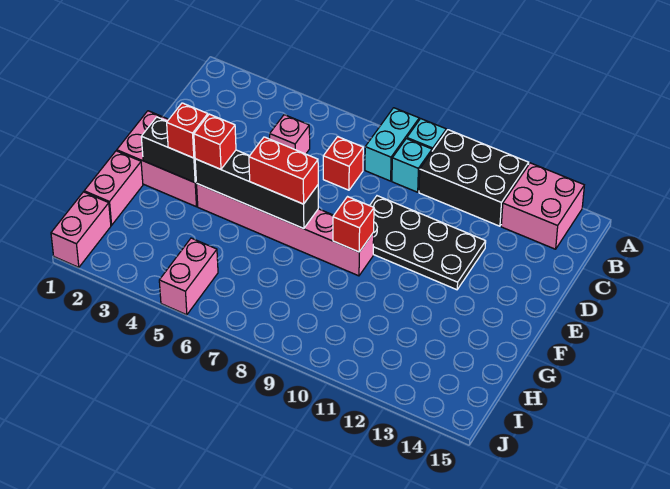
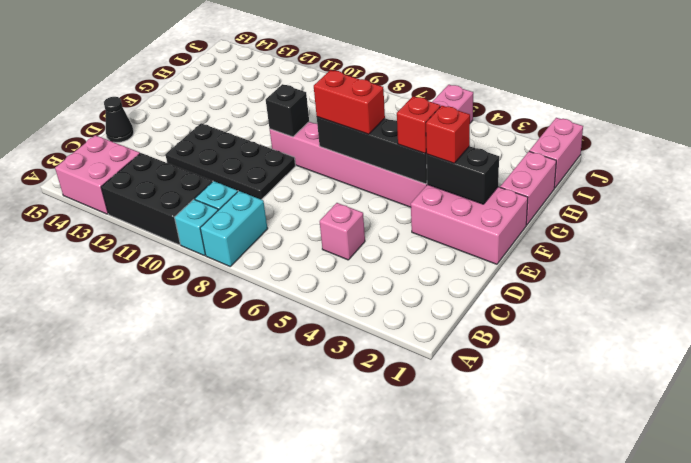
red 1x1 brick [323,137,363,190] -> none
none -> black 1x1 cone [104,97,134,142]
red 1x1 brick [333,197,374,252] -> black 1x1 brick [266,84,309,137]

